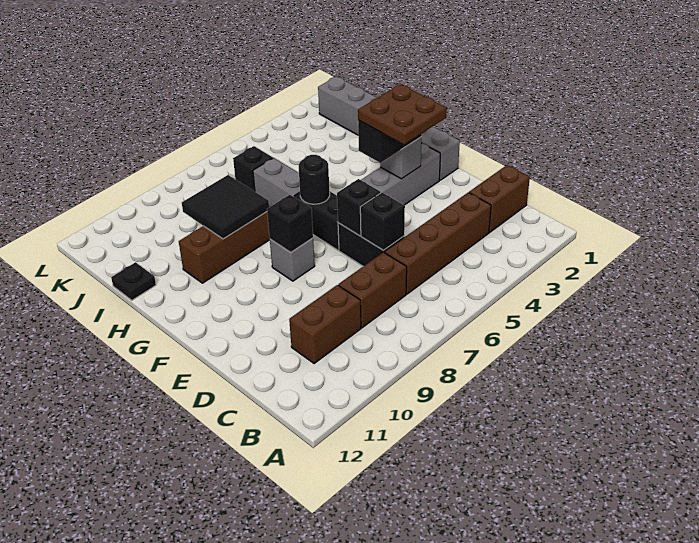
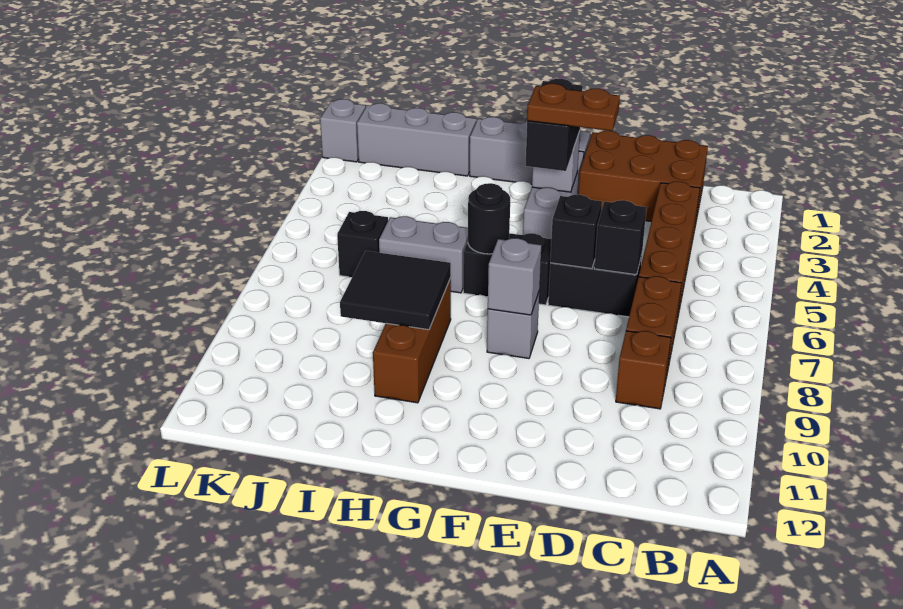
brown 1x2 brick [469,165,530,232] -> brown 2x3 brick [578,131,708,222]
brown 1x2 brick [289,285,361,364] -> brown 1x1 brick [616,331,671,409]
brown 2x2 plate [358,84,447,144] -> brown 1x2 plate [527,84,620,131]
black 1x1 brick [267,195,313,252] -> grey 1x1 brick [488,238,541,315]
black 1x1 plate [111,262,156,300] -> none
none -> grey 1x1 brick [320,99,366,162]

